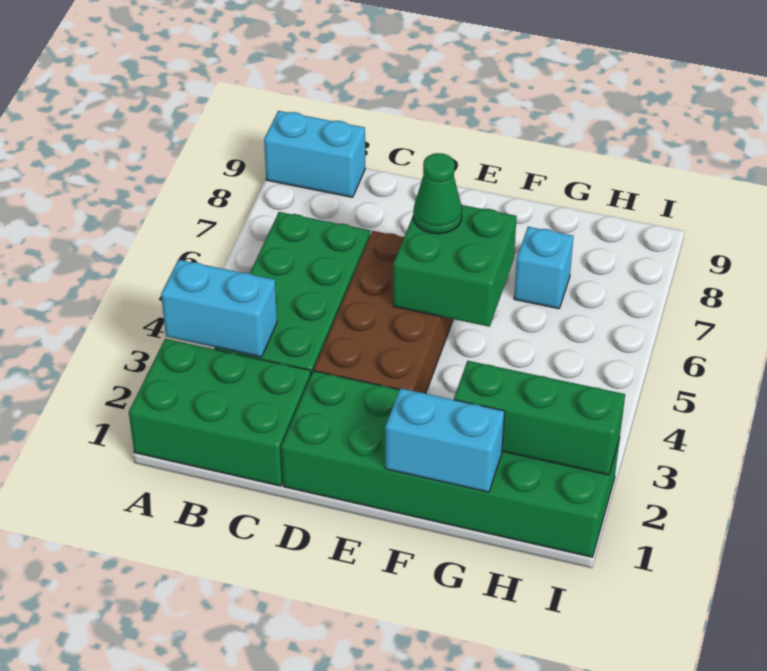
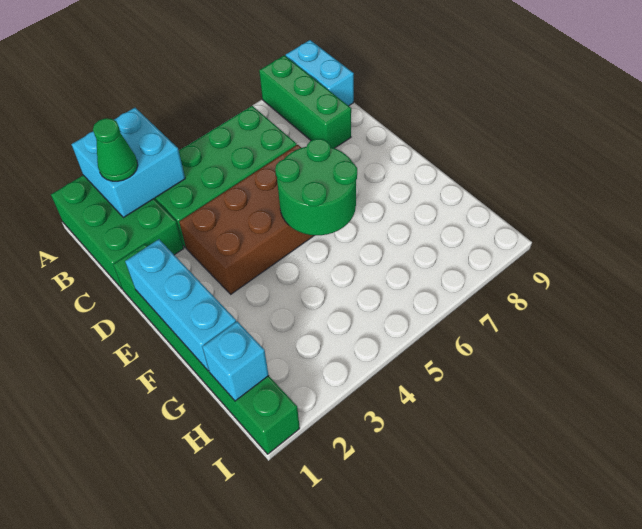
cyan 1x2 brick [161,260,277,357] -> cyan 2x2 brick [72,108,185,218]
green 2x6 brick [281,371,620,557] -> green 1x6 brick [113,244,300,454]
green 2x2 brick [393,205,517,327] -> green 2x2 round brick [275,139,357,235]
green 1x1 cone [413,153,462,234] -> green 1x1 cone moved to [93,118,138,181]
cyan 1x2 brick [385,388,505,492] -> cyan 1x3 brick [125,239,236,371]
green 1x3 brick [454,361,625,475] -> green 1x3 brick moved to [259,55,351,148]
cyan 1x1 brick [514,227,573,309] -> cyan 1x1 brick moved to [202,321,269,401]

